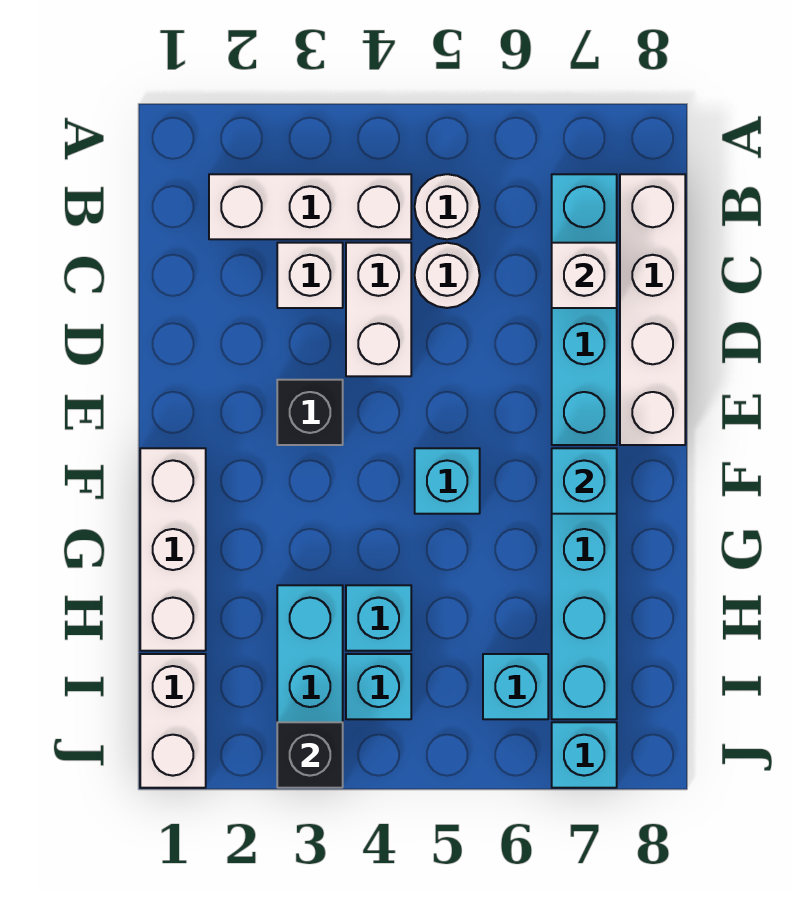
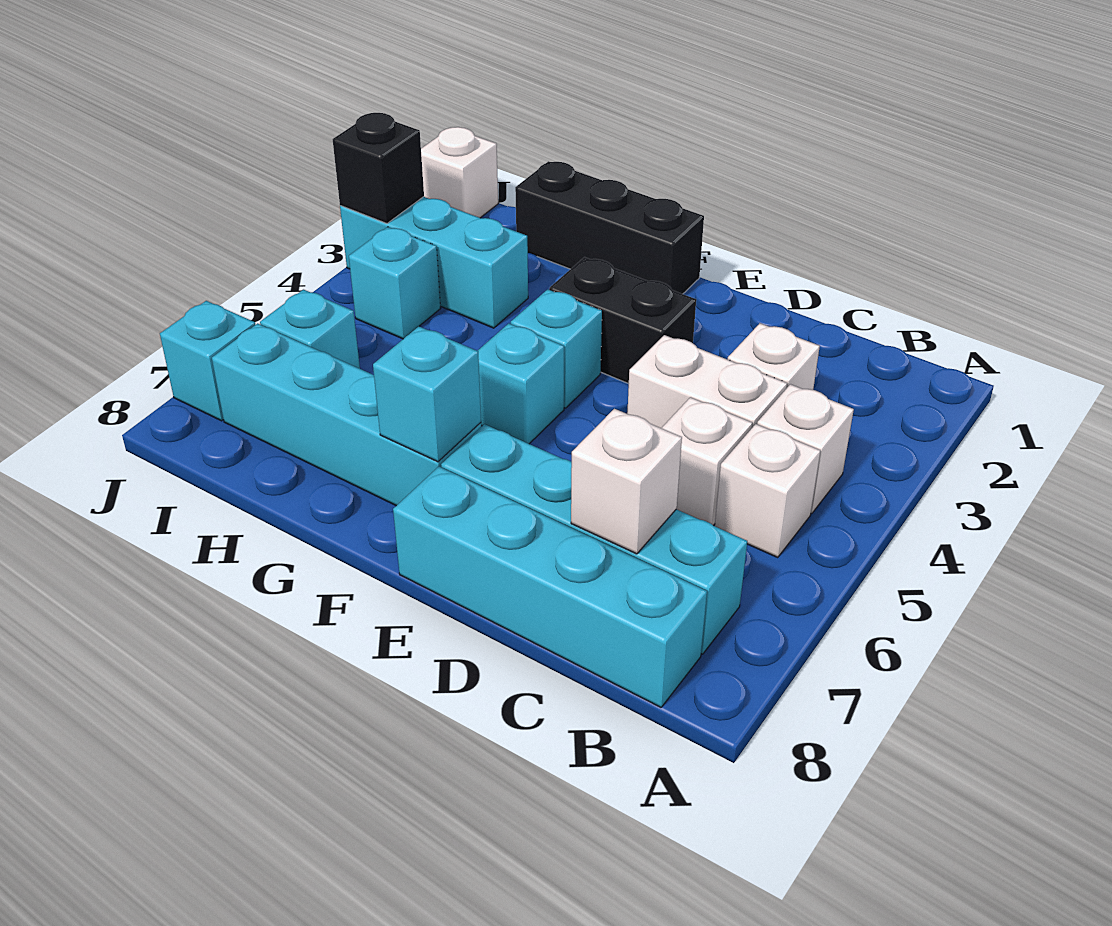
white 1x3 brick [209,174,411,239] -> white 1x1 brick [757,384,854,513]
white 1x1 round brick [415,174,480,239] -> white 1x1 brick [715,424,821,558]
white 1x4 brick [620,174,685,445] -> cyan 1x4 brick [393,466,707,707]
white 1x1 round brick [415,243,480,308] -> white 1x1 brick [662,397,752,526]
black 1x1 brick [277,380,343,445] -> black 1x2 brick [549,257,696,384]
white 1x3 brick [140,448,206,651] -> black 1x3 brick [515,161,704,294]
cyan 1x1 brick [346,585,411,651] -> cyan 1x1 brick moved to [511,289,602,408]
white 1x2 brick [140,654,206,788] -> white 1x1 brick [421,127,498,218]

